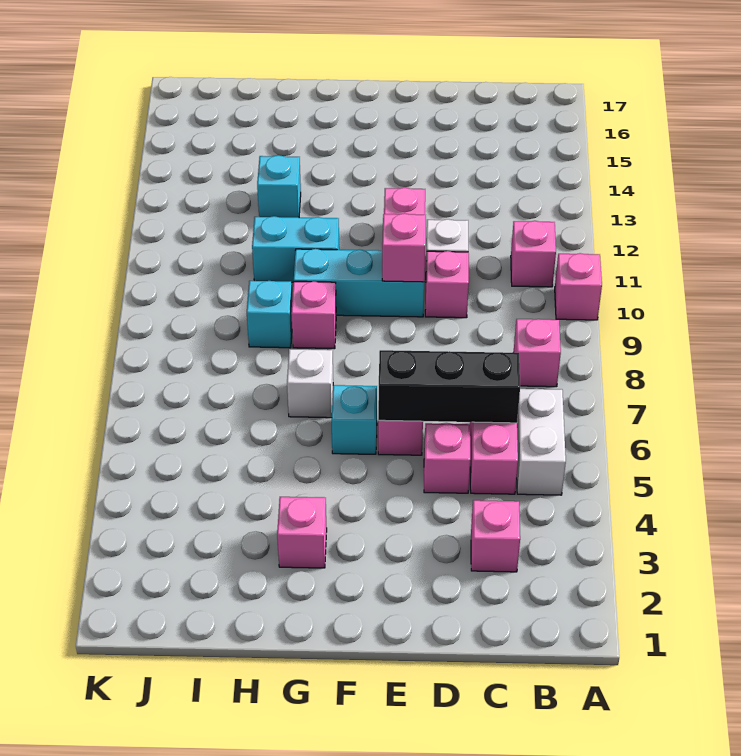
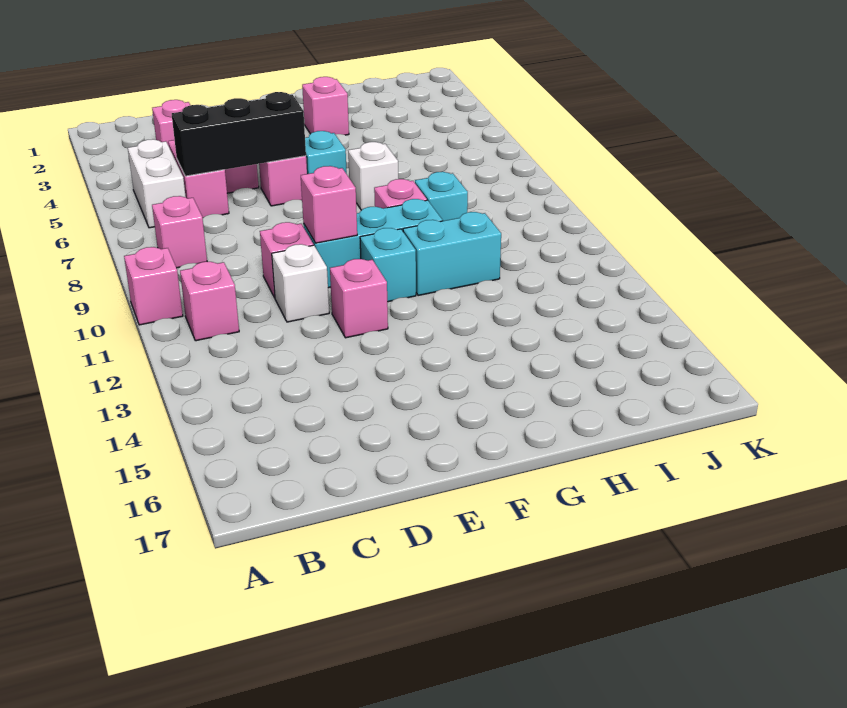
cyan 1x1 brick [257,155,301,218] -> cyan 1x1 brick moved to [360,228,416,302]

